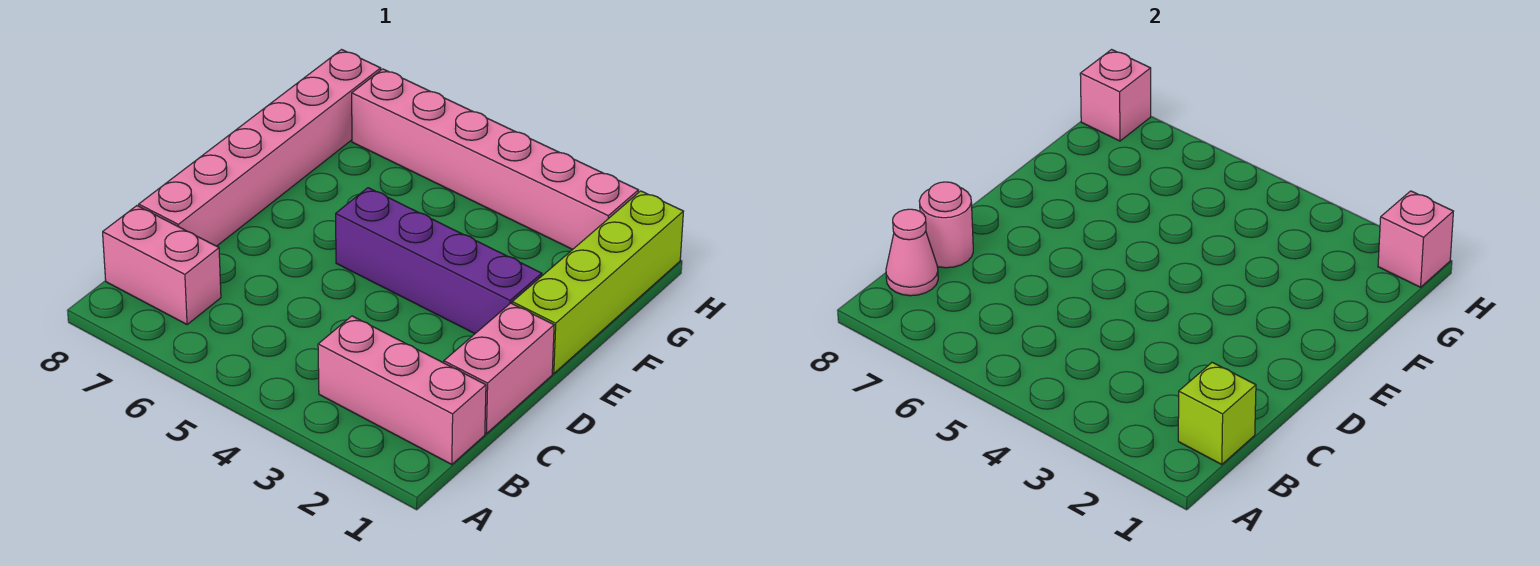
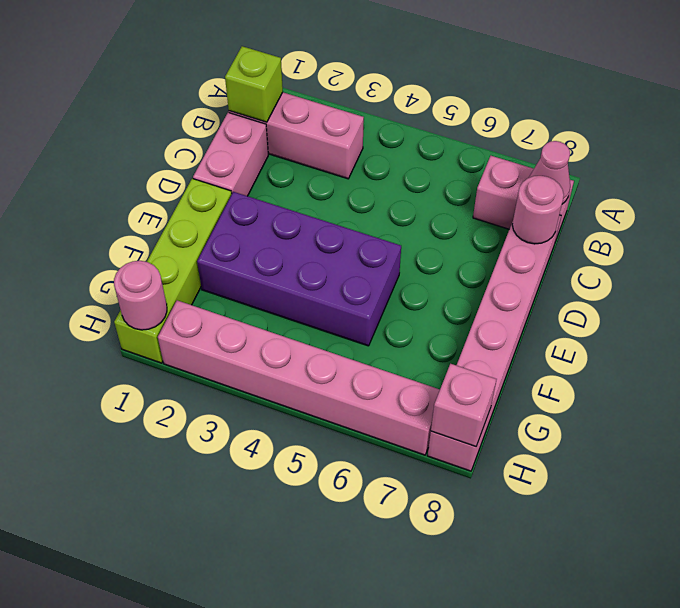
purple 1x4 brick [336,188,542,334] -> purple 2x4 brick [197,192,401,346]
pink 1x1 brick [1378,191,1454,287] -> pink 1x1 round brick [114,261,167,330]

